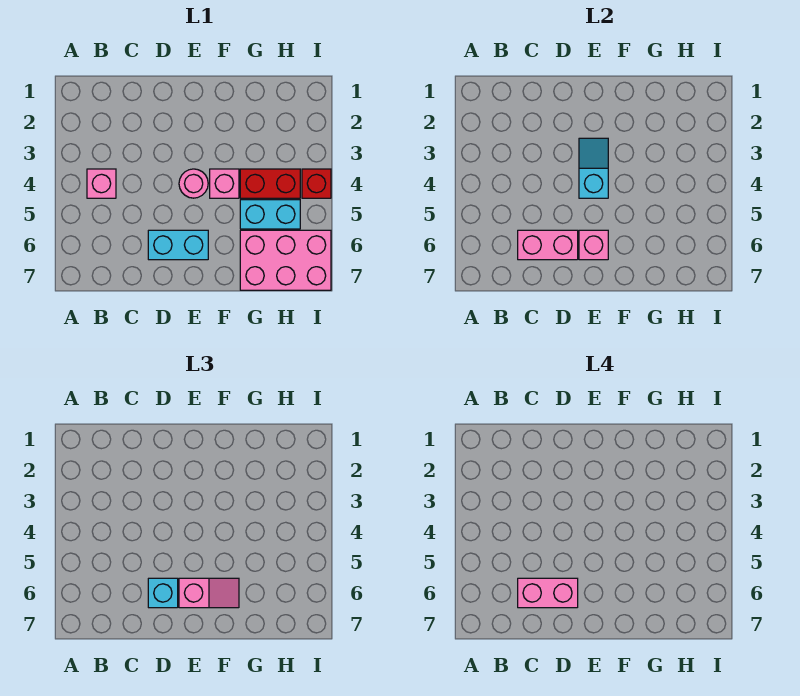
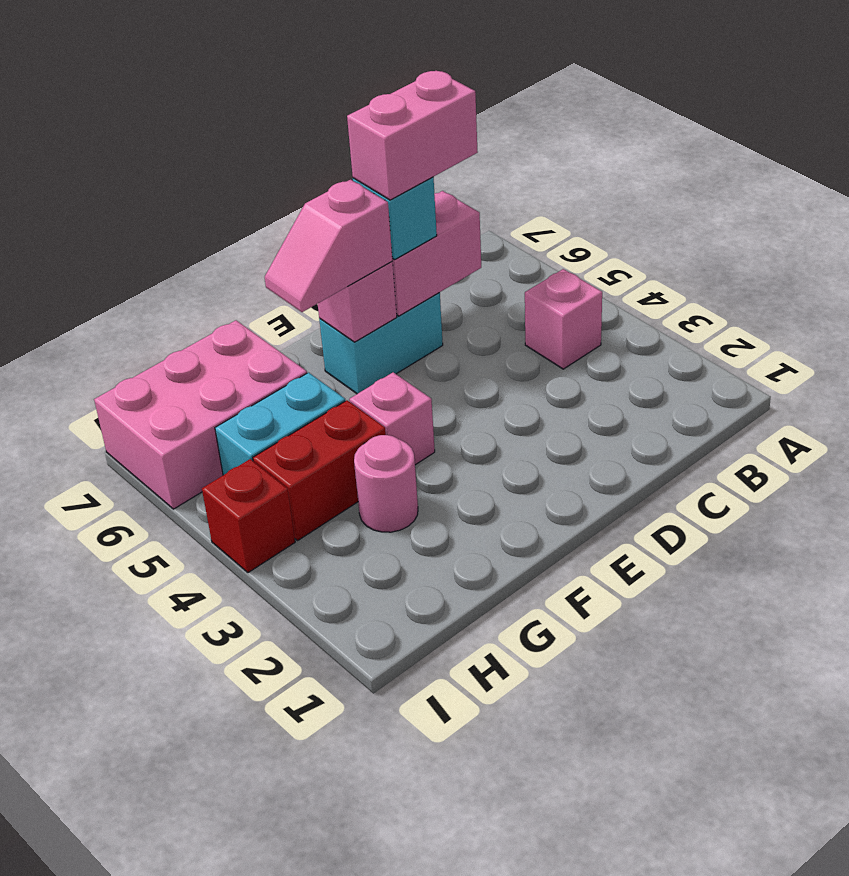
cyan 1x2 slope [579,138,608,198] -> none
pink 1x1 round brick [179,169,208,198] -> pink 1x1 round brick moved to [354,435,418,532]

